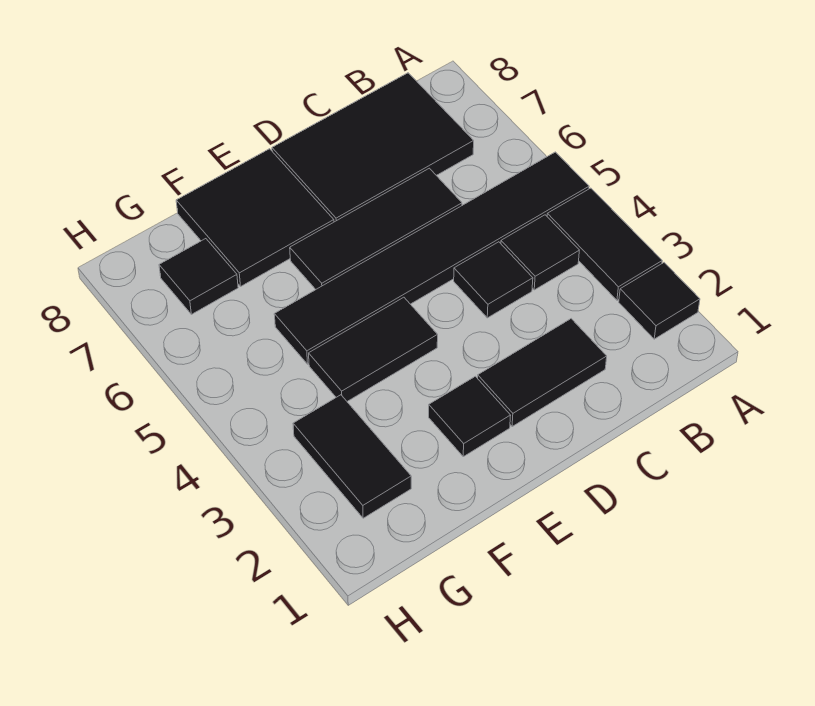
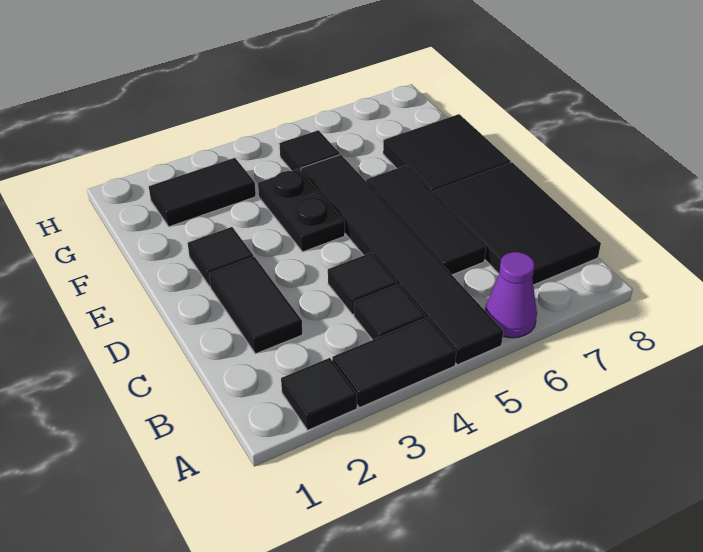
none -> purple 1x1 cone [485,252,537,338]
black 1x2 tile [309,297,438,401] -> black 1x2 plate [258,169,345,252]
black 1x1 tile [159,239,238,314] -> black 1x1 tile moved to [279,130,340,171]

